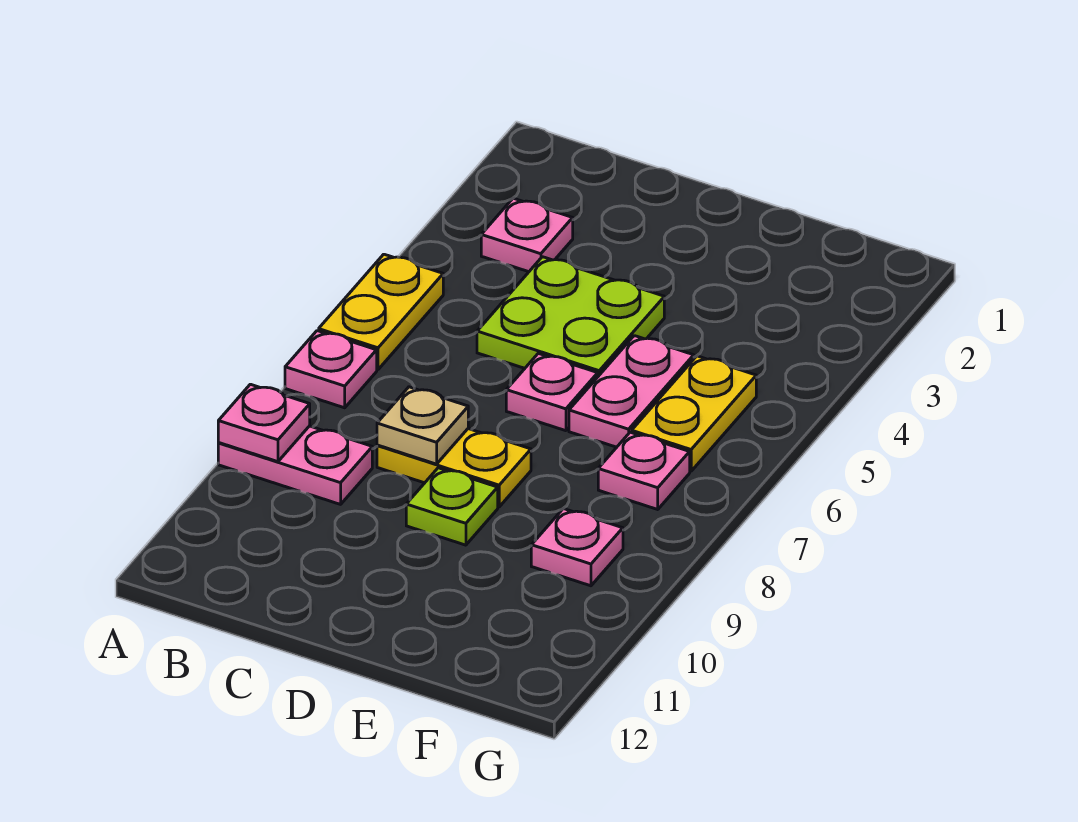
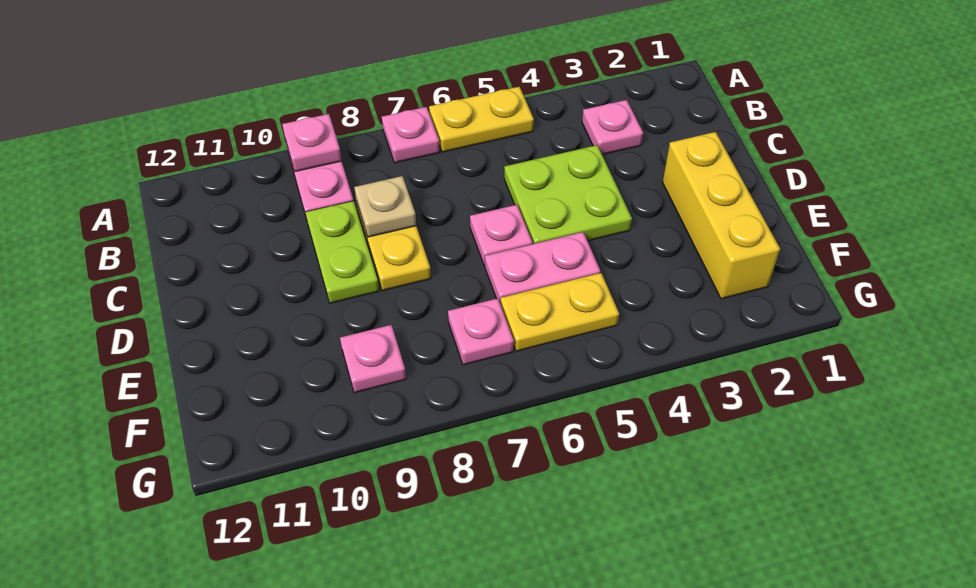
none -> yellow 1x3 brick [663,132,780,299]
lime 1x1 plate [406,468,498,545] -> lime 1x2 plate [305,201,379,303]

